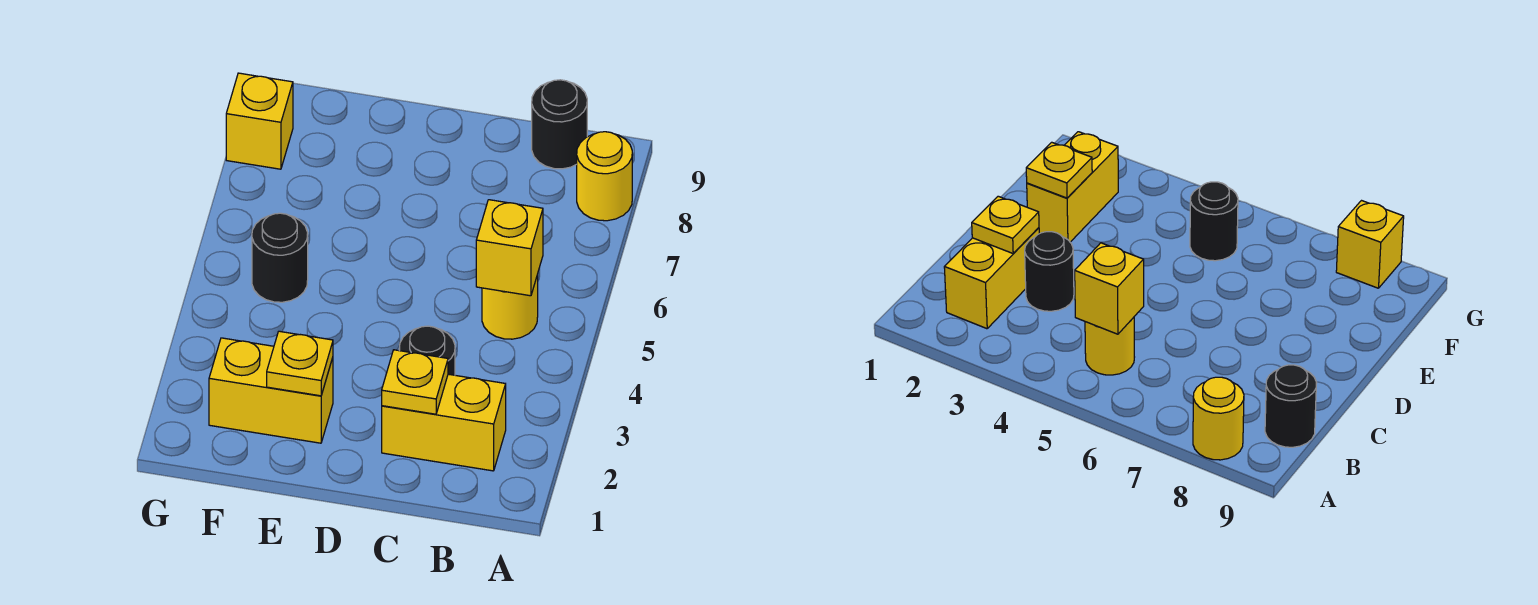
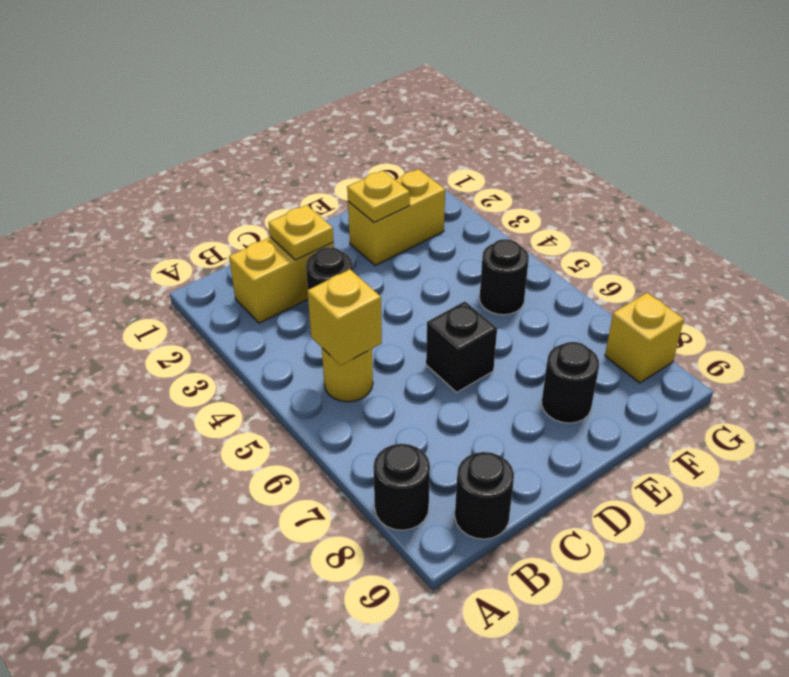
yellow 1x1 round brick [577,132,632,221] -> black 1x1 round brick [373,444,430,530]
none -> black 1x1 brick [426,301,497,392]
none -> black 1x1 round brick [542,342,599,423]

